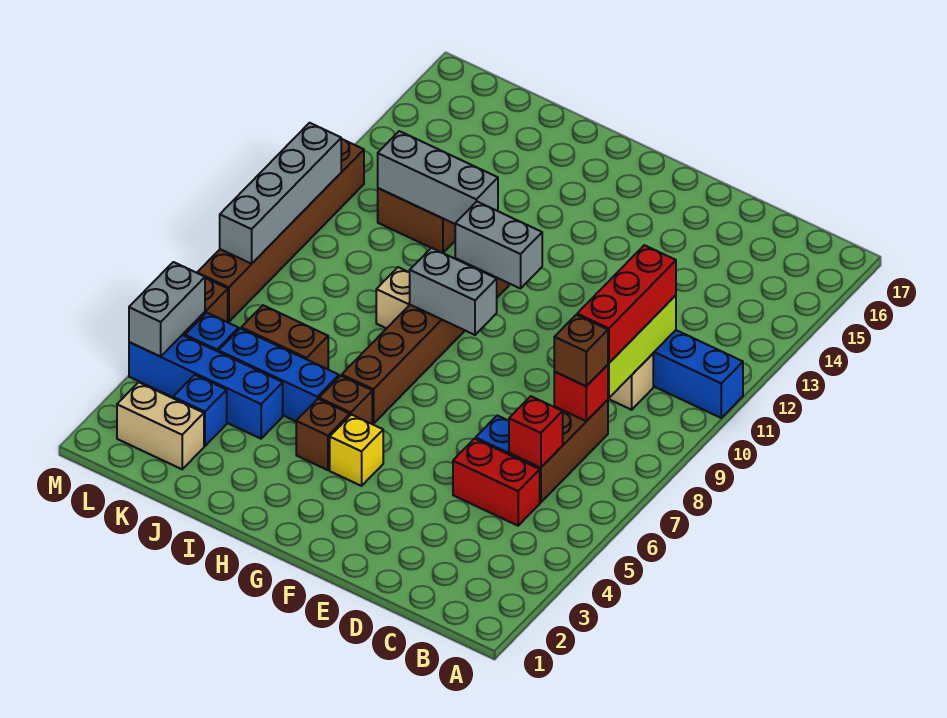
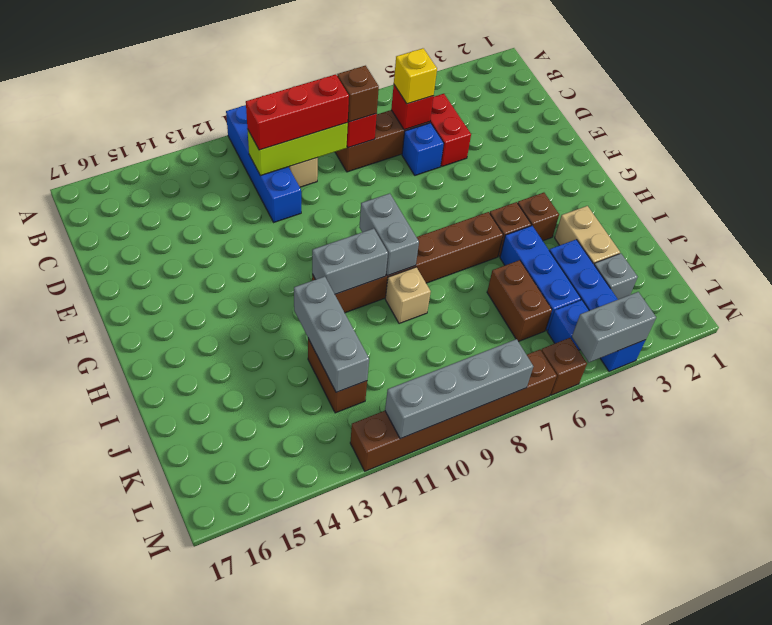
yellow 1x1 brick [330,415,383,486] -> yellow 1x1 brick moved to [394,48,437,104]
grey 1x2 brick [455,202,542,289] -> grey 1x2 brick turned to [312,228,388,294]
tan 1x2 brick [117,382,204,469] -> tan 1x2 brick moved to [555,206,620,264]
blue 1x1 brick [173,375,227,446] -> grey 1x1 brick [594,253,638,299]

